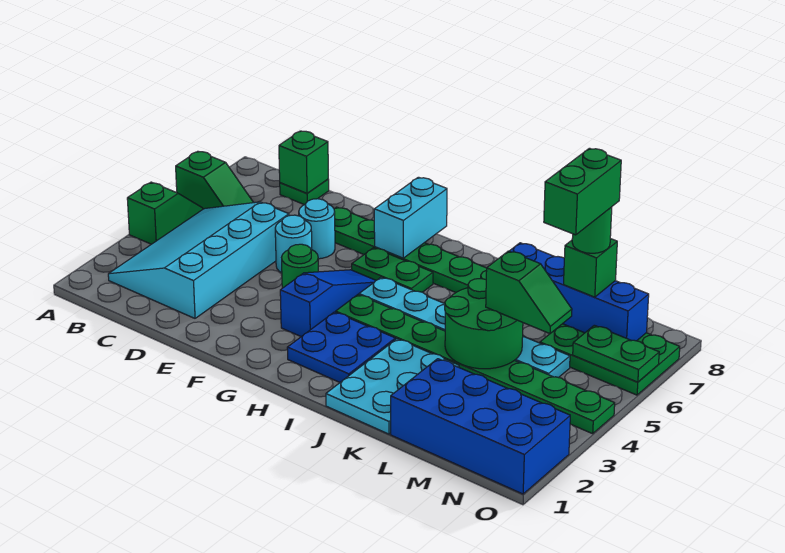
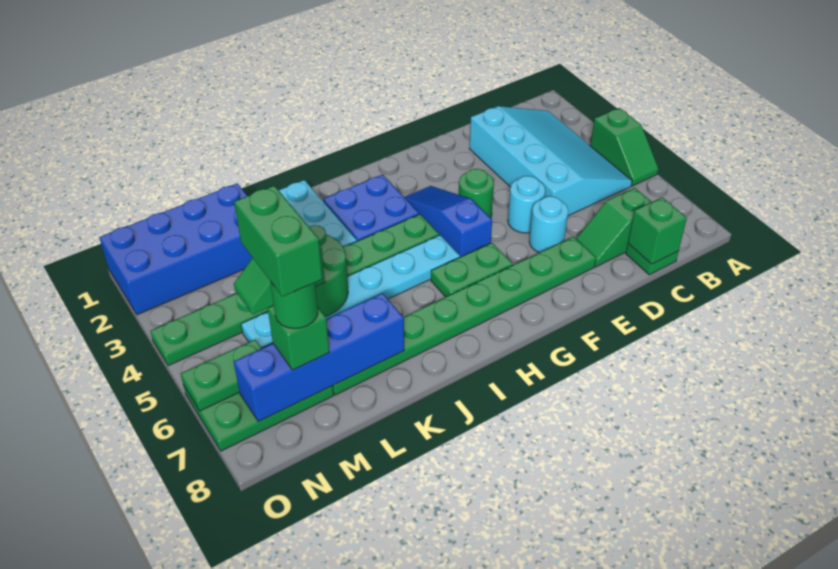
green 1x2 slope [176,151,254,209] -> green 1x2 slope moved to [576,188,651,267]
blue 1x3 slope [280,270,376,337] -> blue 1x3 slope turned to [405,186,492,257]
cyan 1x2 brick [374,177,447,258] -> none

